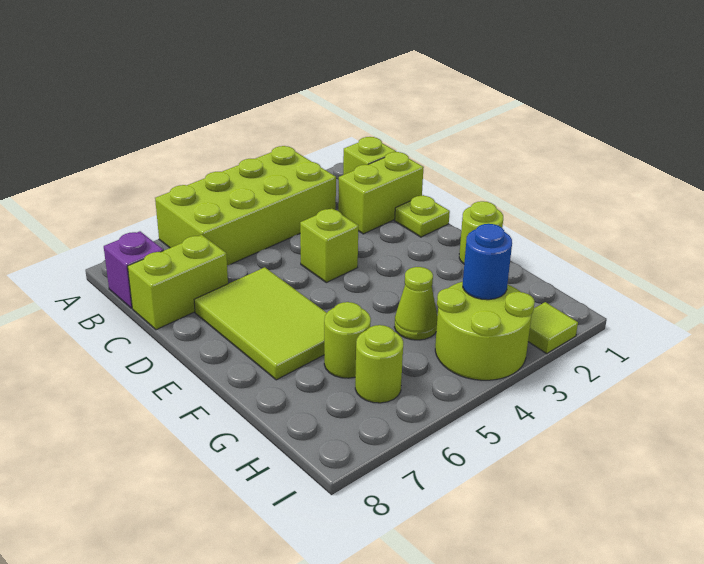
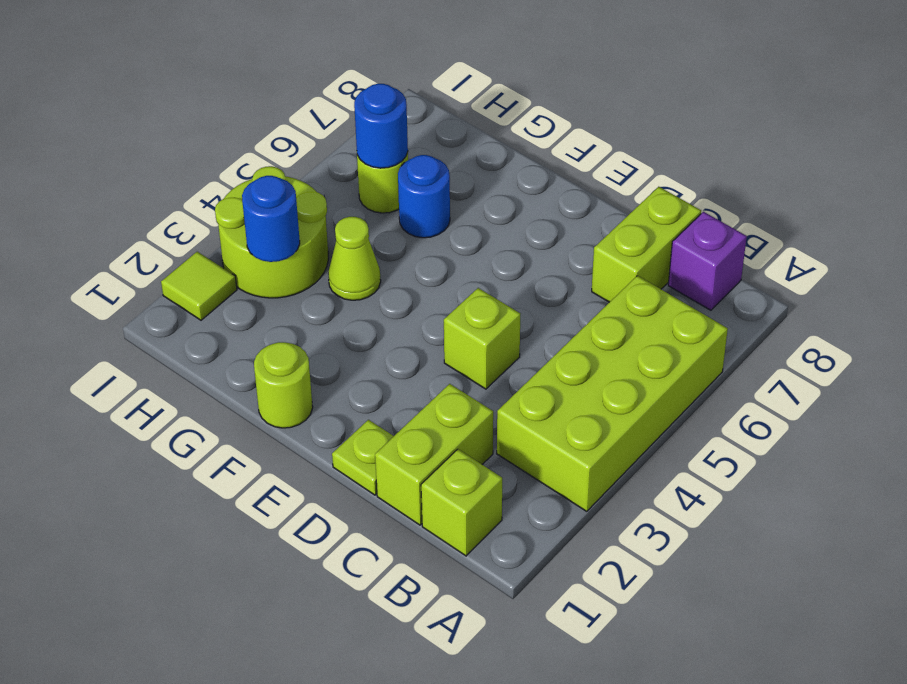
lime 2x3 tile [194,267,327,380] -> none
lime 1x1 round brick [324,302,371,378] -> blue 1x1 round brick [398,155,450,238]
none -> blue 1x1 round brick [354,84,408,168]

